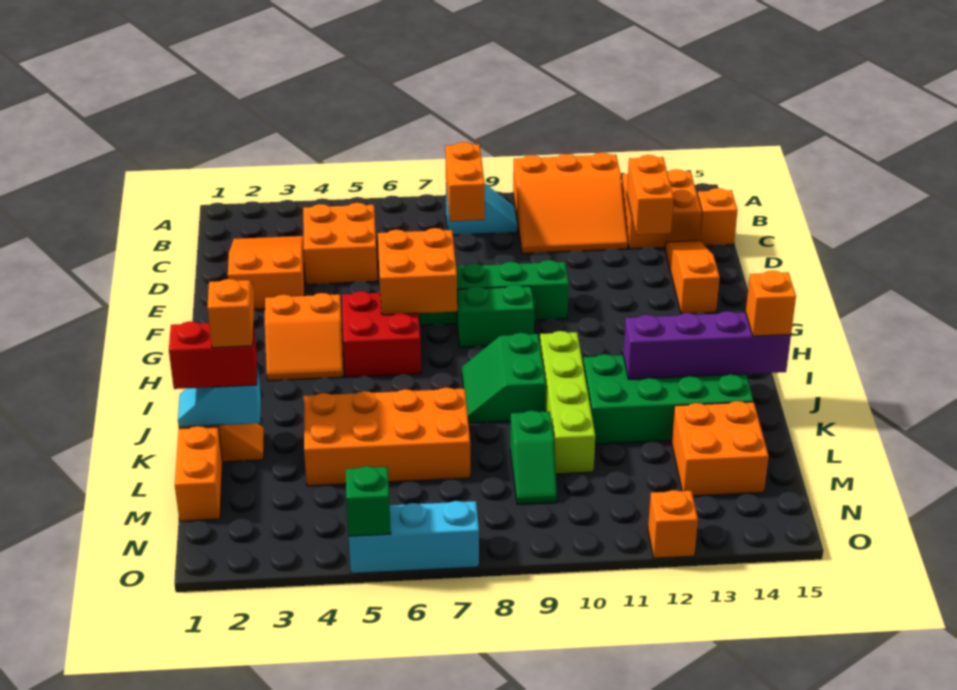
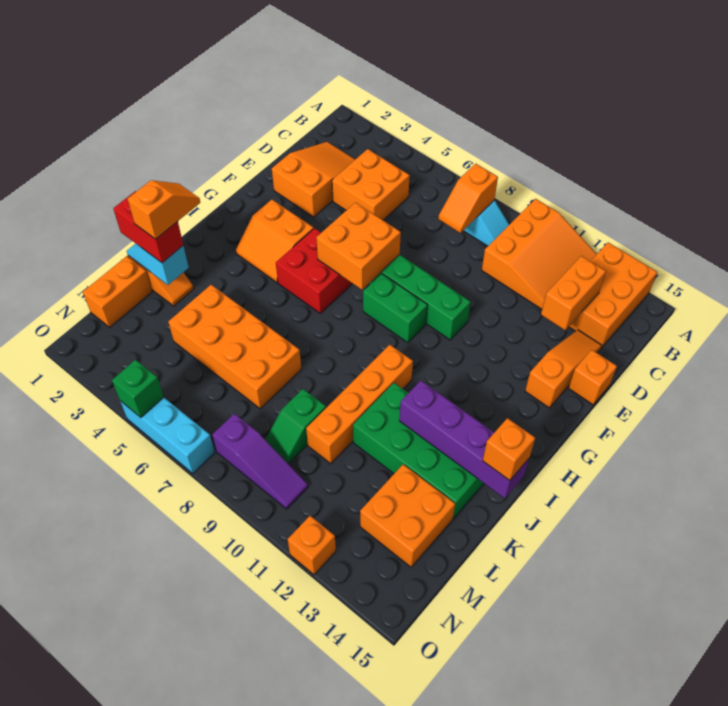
orange 3x3 slope [513,153,628,253] -> orange 3x3 slope turned to [482,199,597,309]
orange 1x2 brick [445,142,485,221] -> orange 1x2 slope [438,164,498,233]
orange 2x2 brick [622,169,702,249] -> orange 2x3 brick [569,242,657,348]
orange 1x1 brick [698,188,738,246] -> orange 1x1 brick moved to [569,350,617,405]
green 2x2 slope [462,333,546,423] -> none
lime 1x4 brick [540,331,595,474] -> orange 1x4 brick [306,345,413,464]
none -> purple 1x3 slope [212,414,308,509]

